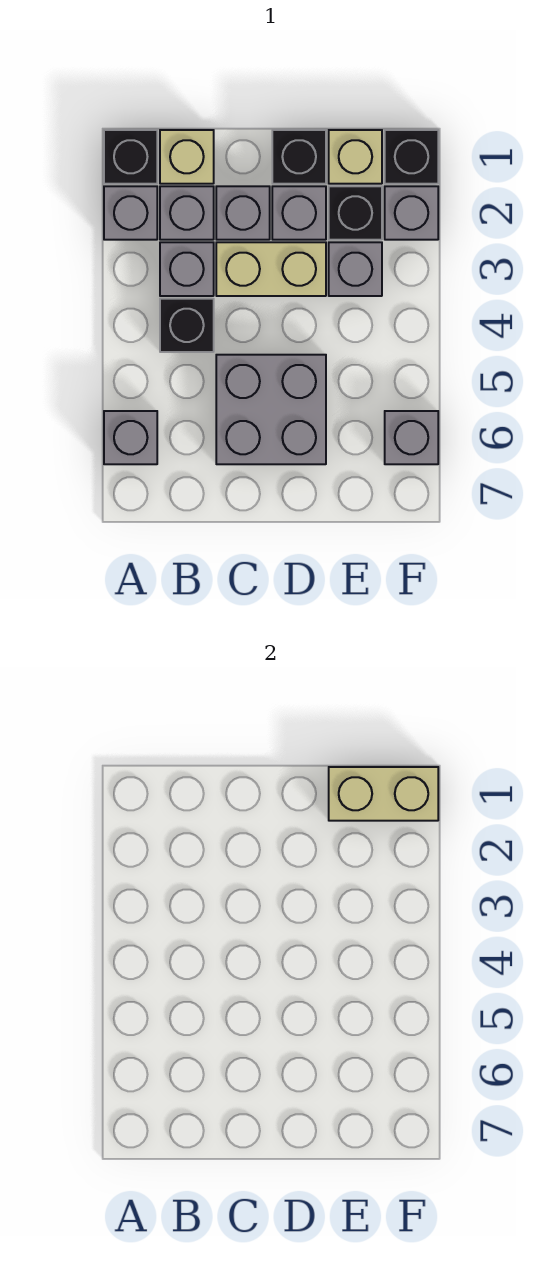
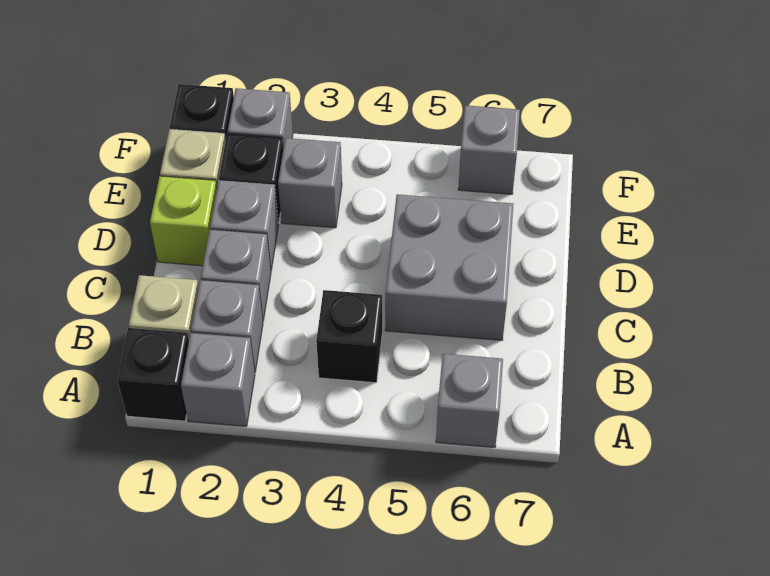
grey 1x1 brick [160,242,214,296] -> none
tan 1x2 brick [216,242,326,296] -> none
black 1x1 brick [272,130,326,184] -> lime 1x1 brick [150,176,217,266]
tan 1x2 brick [329,767,438,821] -> none

